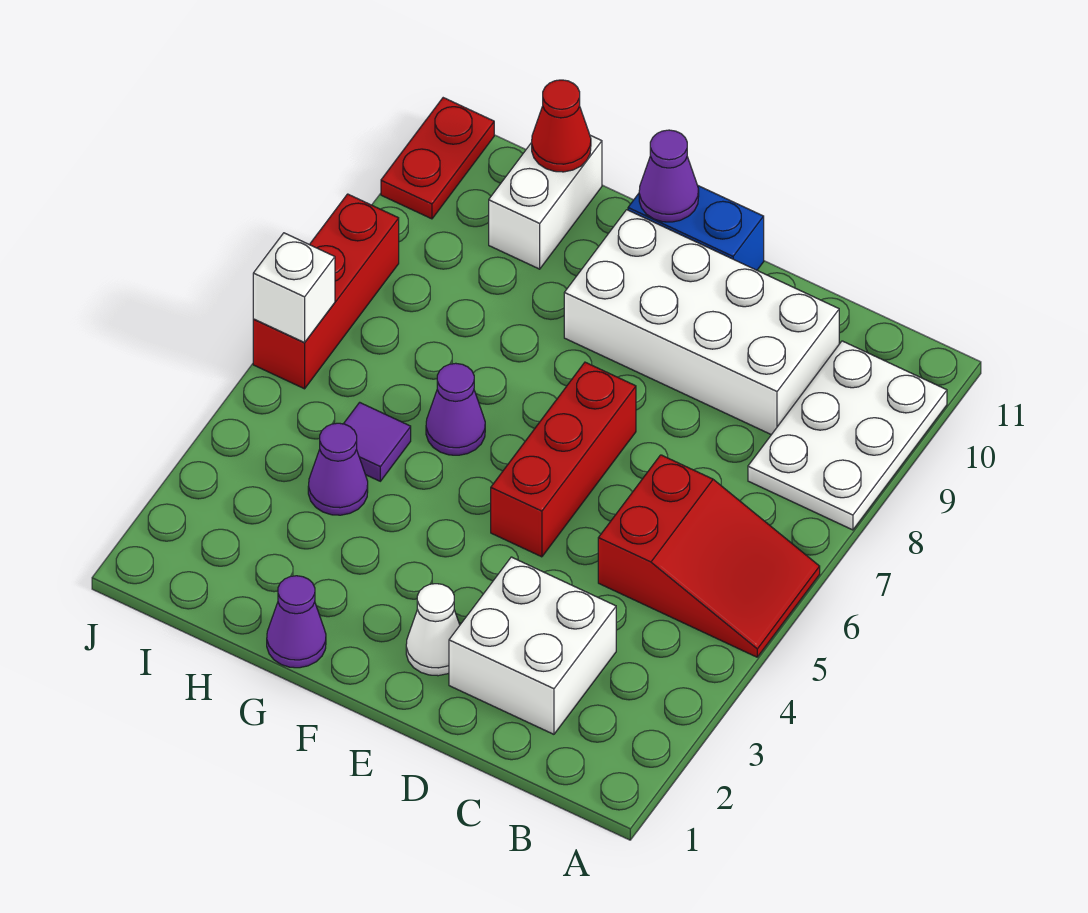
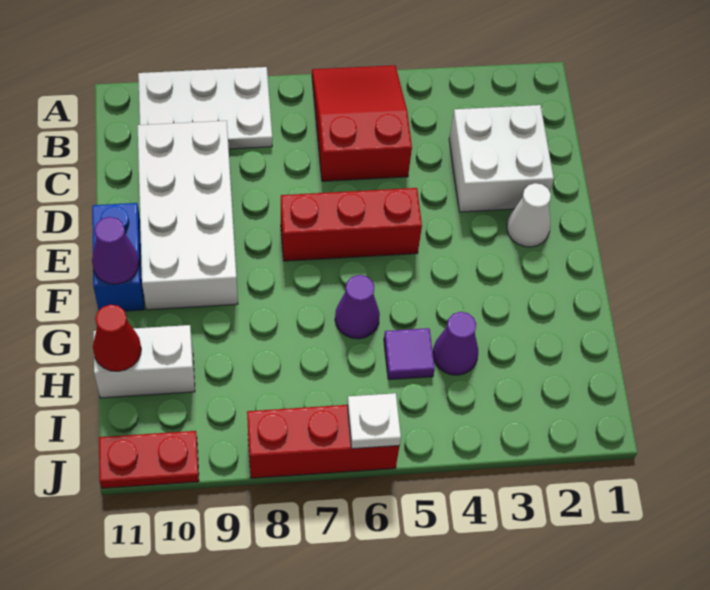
purple 1x1 cone [267,576,326,668] -> none
white 1x1 brick [253,233,335,343] -> white 1x1 plate [347,393,401,449]

